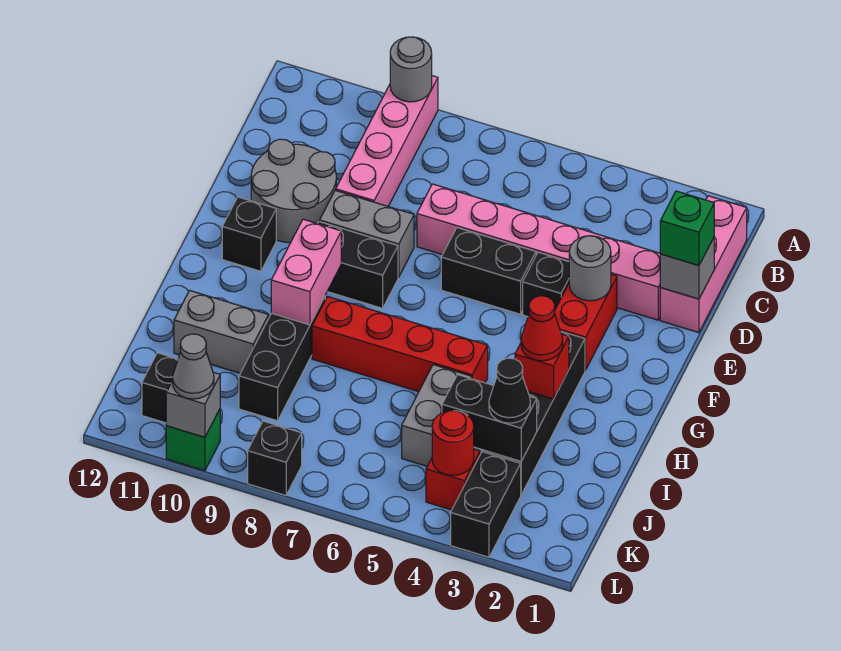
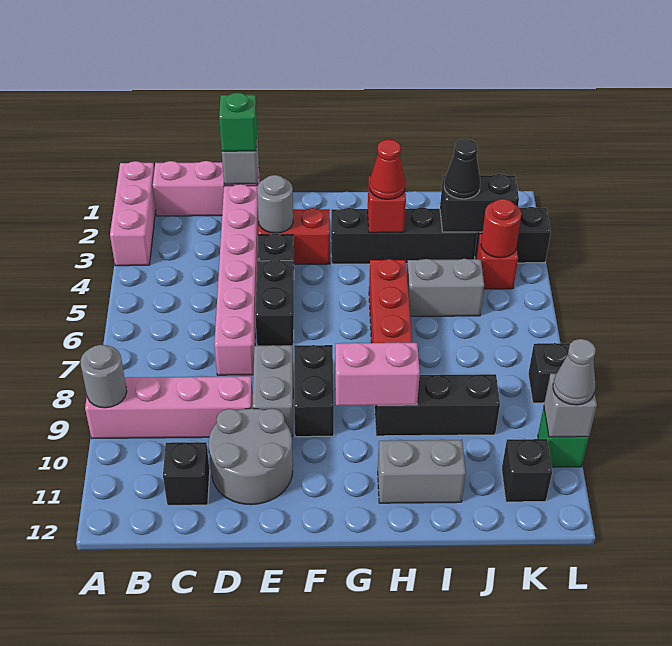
none -> pink 1x3 brick [110,161,156,266]
black 1x1 brick [222,197,276,271] -> black 1x1 brick moved to [163,442,210,505]
grey 1x2 brick [174,290,269,373] -> grey 1x2 brick turned to [378,440,466,503]
black 1x2 brick [442,375,537,461] -> black 1x2 brick turned to [440,174,519,232]

